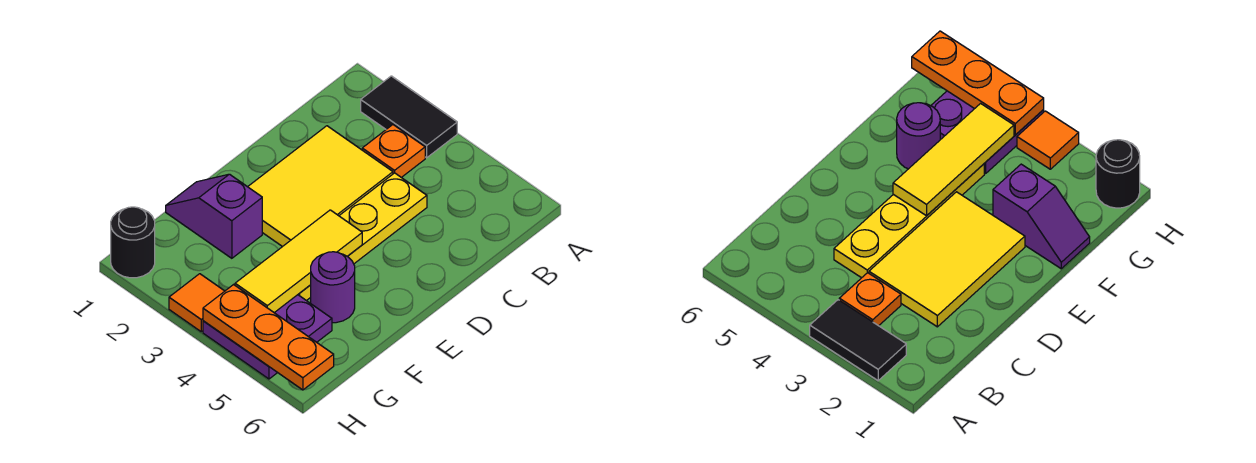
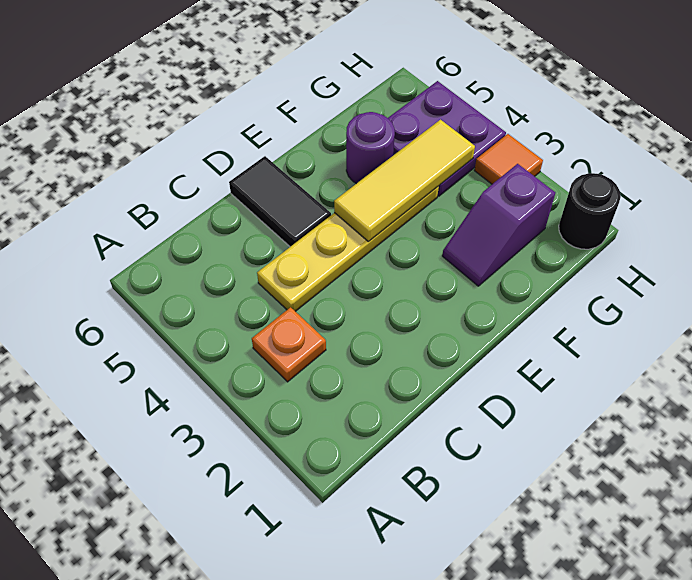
black 1x2 tile [361,76,457,158] -> black 1x2 tile moved to [229,156,331,247]
yellow 2x3 tile [248,126,393,247] -> none
purple 1x2 slope [166,174,262,258] -> purple 1x2 slope turned to [442,164,556,286]
orange 1x3 plate [203,285,334,390] -> none

